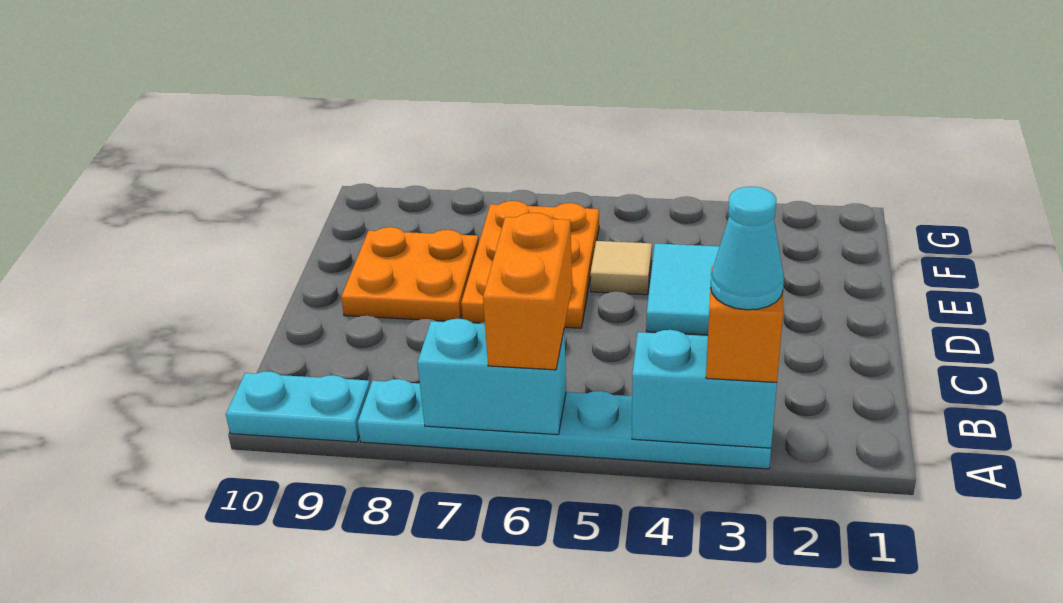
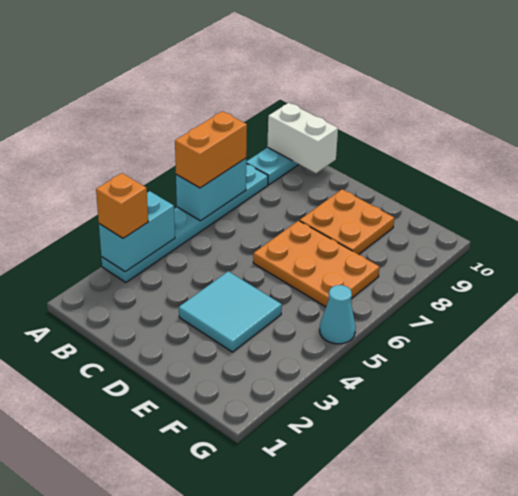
cyan 1x1 cone [711,187,784,310] -> cyan 1x1 cone moved to [320,285,356,344]
orange 1x2 brick [483,213,572,370] -> orange 1x2 brick turned to [175,111,247,188]
none -> white 1x2 brick [267,103,338,173]
tan 1x1 tile [590,241,652,295] -> none

